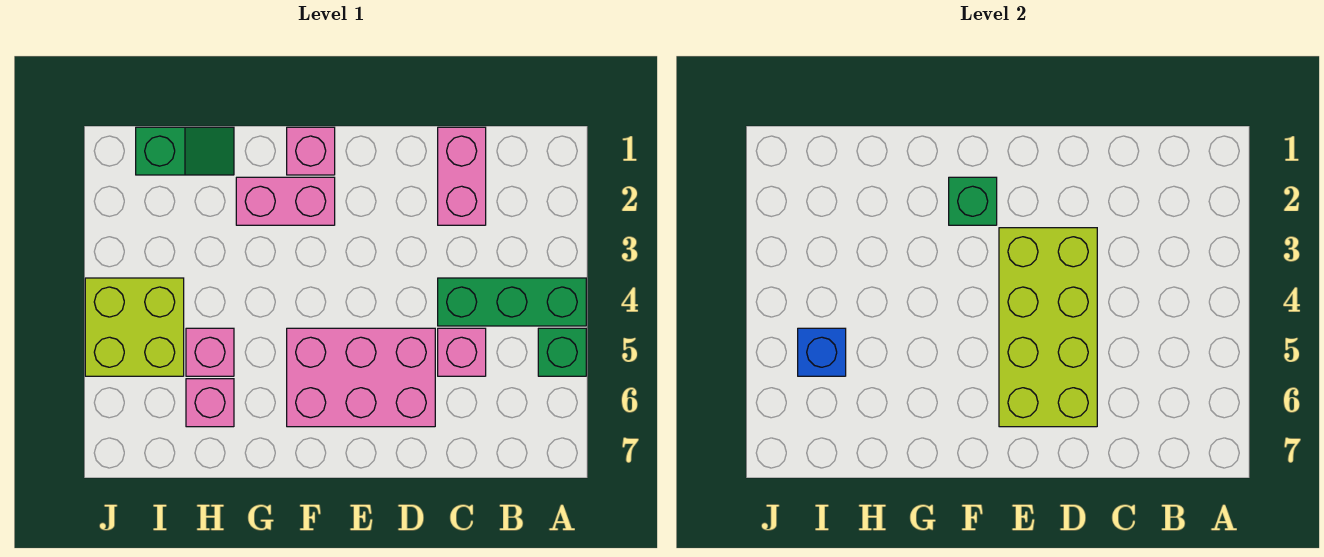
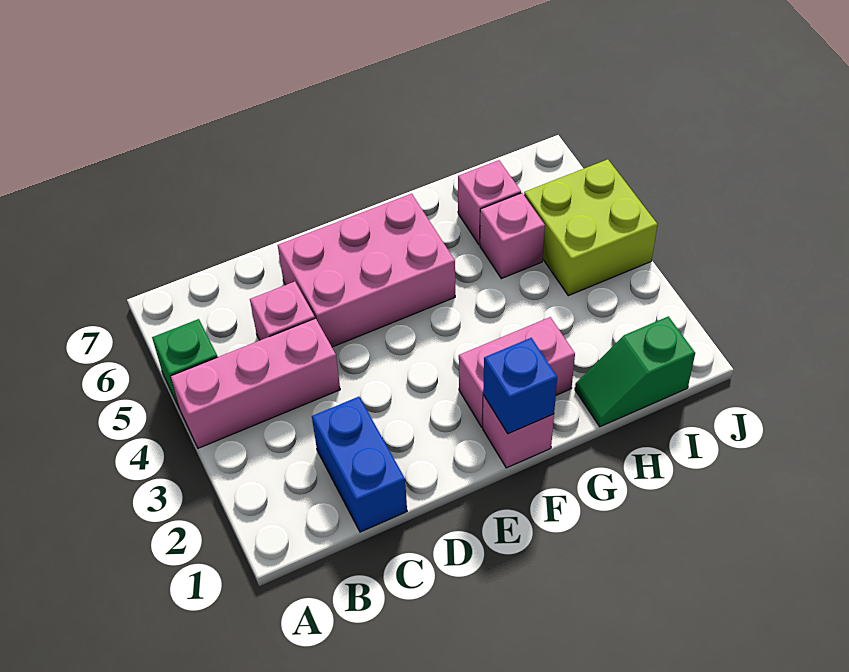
green 1x3 brick [438,278,586,326] -> pink 1x3 brick [170,318,340,448]
pink 1x2 brick [438,127,486,225] -> blue 1x2 brick [312,397,407,532]
lime 2x4 brick [999,228,1097,427] -> none
green 1x1 brick [949,177,997,225] -> none
blue 1x1 brick [798,328,846,376] -> blue 1x1 brick moved to [483,338,557,434]

